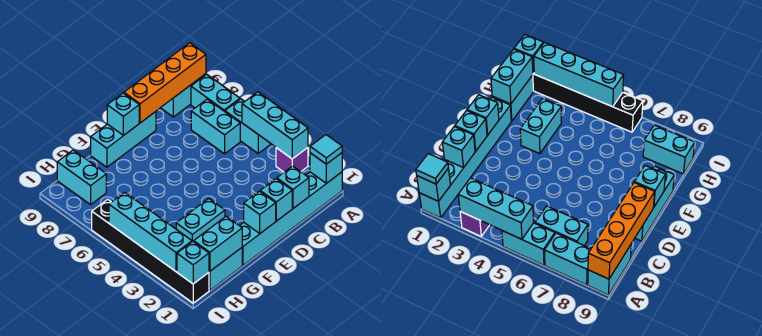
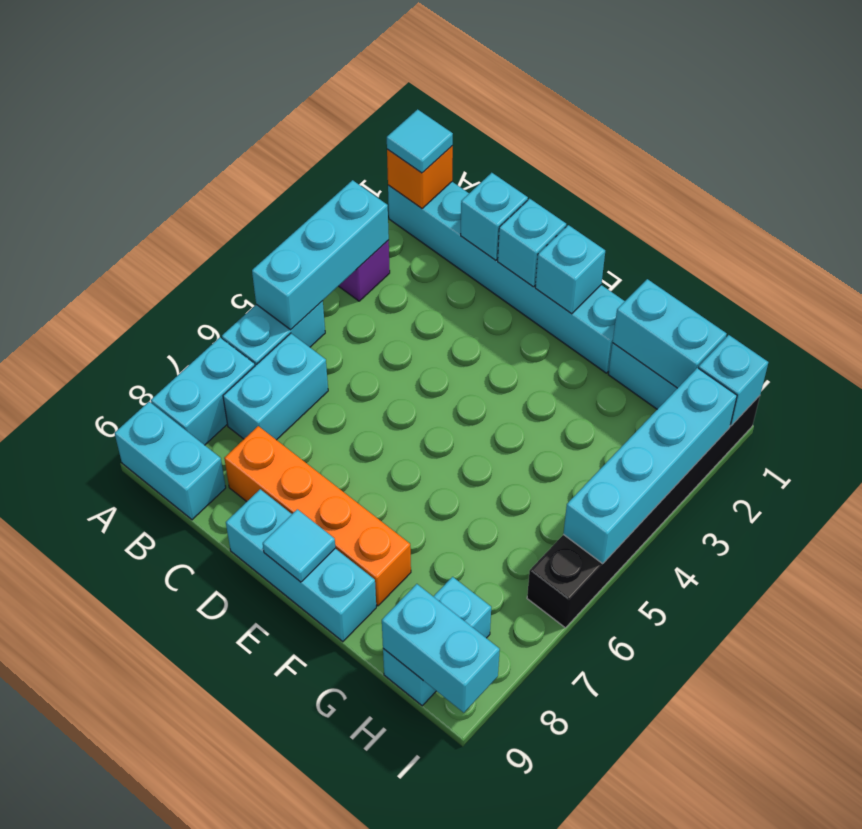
cyan 1x1 brick [310,153,342,183] -> orange 1x1 brick [387,146,453,208]
orange 1x4 brick [124,43,206,123] -> orange 1x4 brick moved to [224,426,411,606]
cyan 1x1 brick [107,93,139,136] -> cyan 1x1 tile [263,509,335,582]
cyan 1x2 brick [176,199,225,242] -> cyan 1x2 brick moved to [382,584,500,713]

